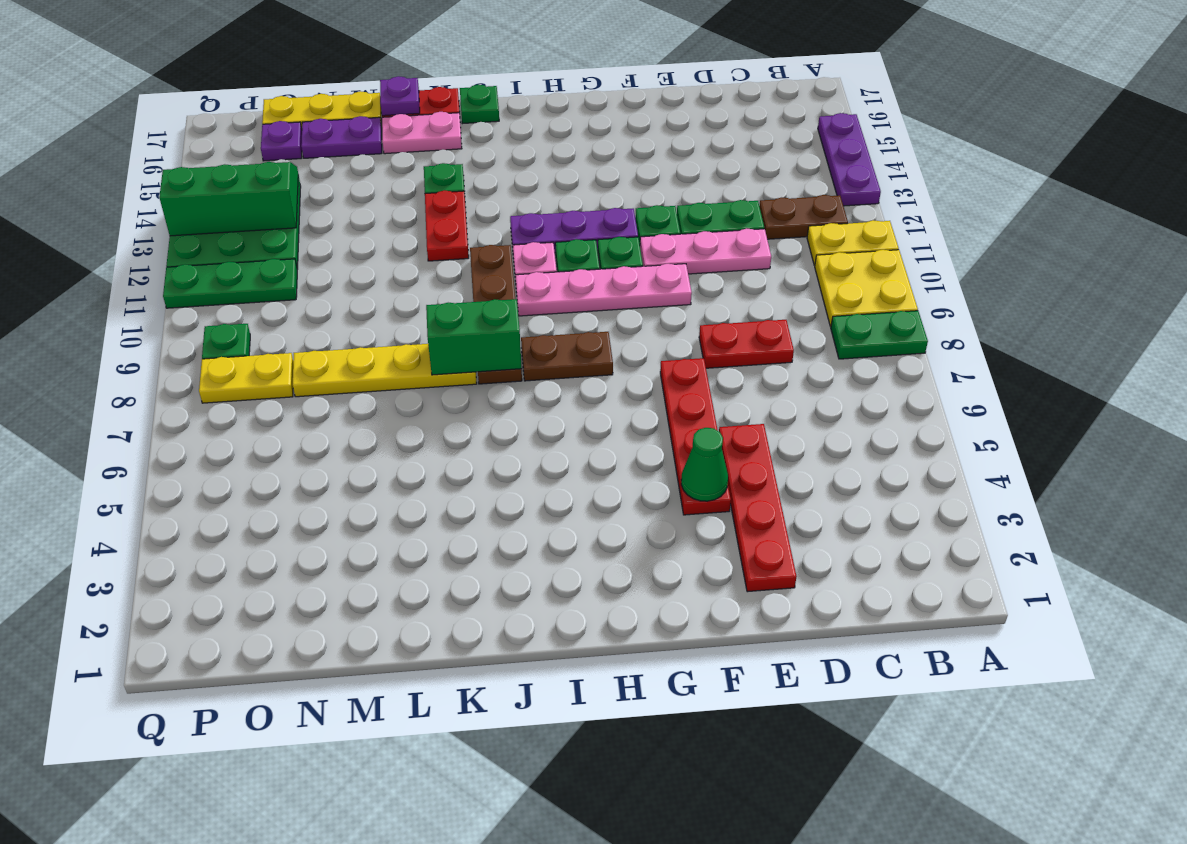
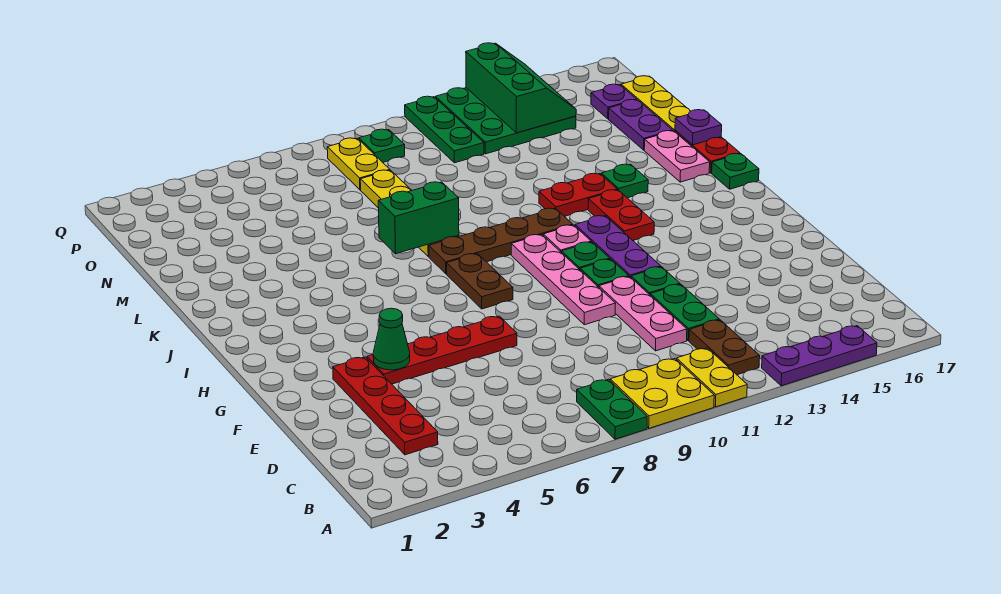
red 1x2 plate [699,320,794,368] -> red 1x2 plate moved to [588,190,654,240]
red 1x4 plate [719,424,797,592] -> red 1x4 plate turned to [333,357,438,455]
green 1x2 brick [426,299,522,375] -> green 1x2 brick turned to [378,182,459,254]

